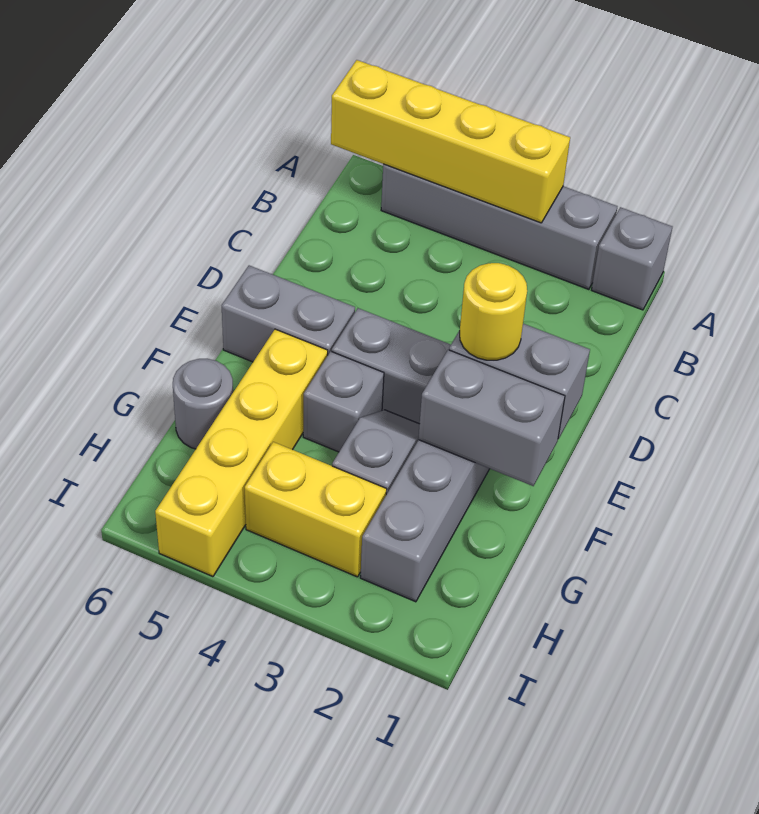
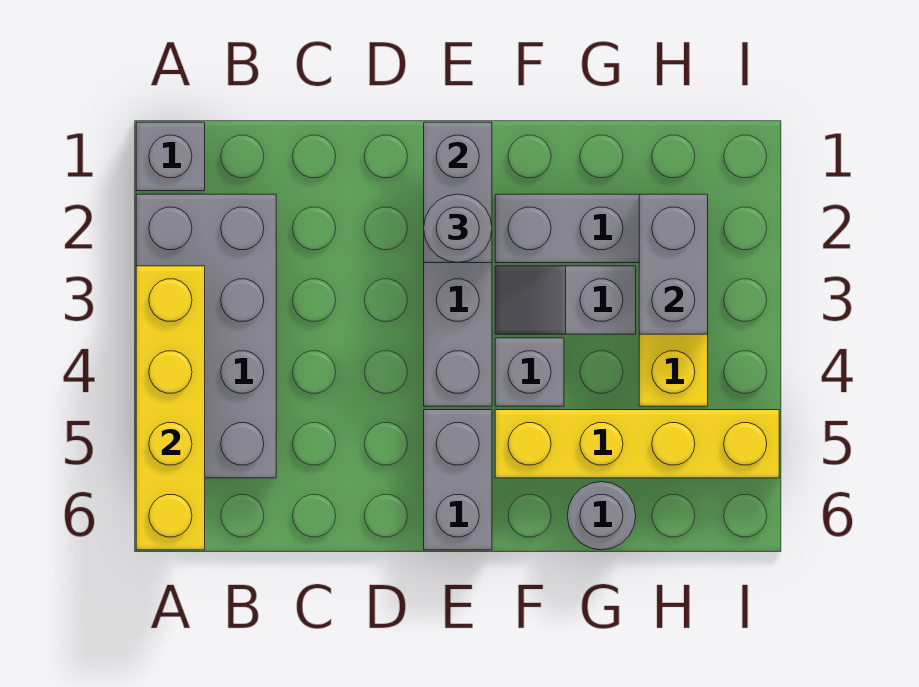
grey 1x4 brick [381,164,618,289] -> grey 2x4 brick [136,194,276,478]
yellow 1x1 round brick [460,263,527,360] -> grey 1x1 round brick [424,194,492,263]
grey 1x2 brick [418,350,565,486] -> grey 1x2 brick moved to [639,194,708,334]

